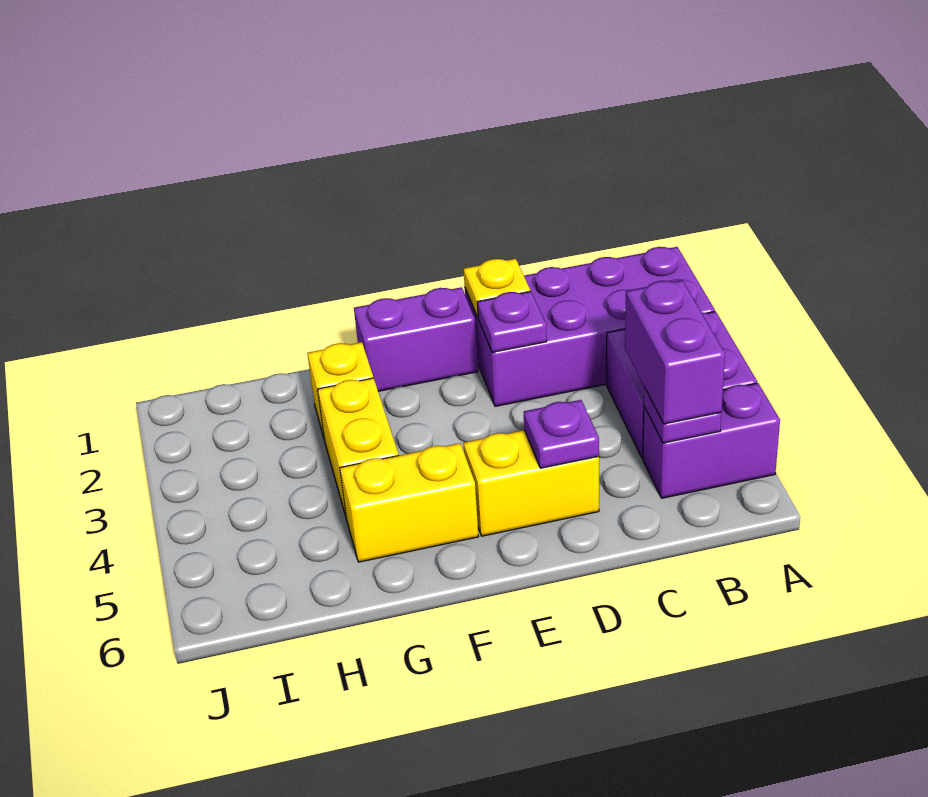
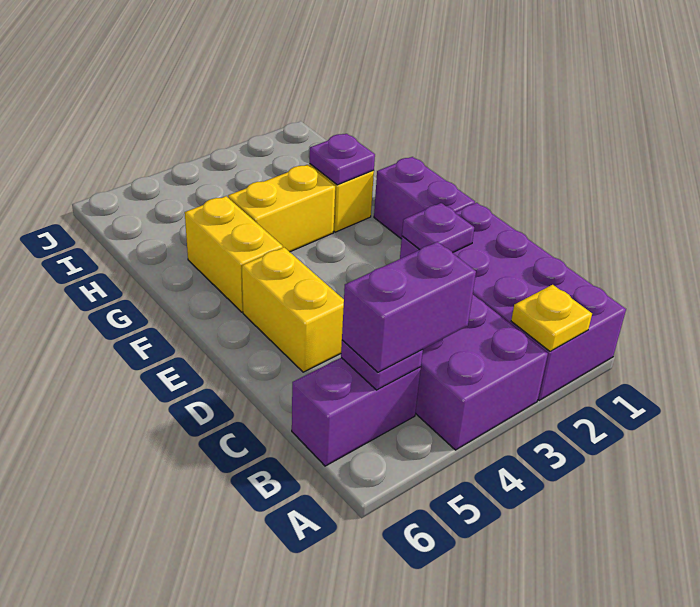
purple 1x2 brick [643,383,780,498] -> purple 1x2 brick turned to [292,358,421,466]
yellow 1x1 plate [463,259,530,317] -> yellow 1x1 plate moved to [511,285,592,351]
purple 1x1 plate [524,400,599,468] -> purple 1x1 plate moved to [310,134,375,185]

